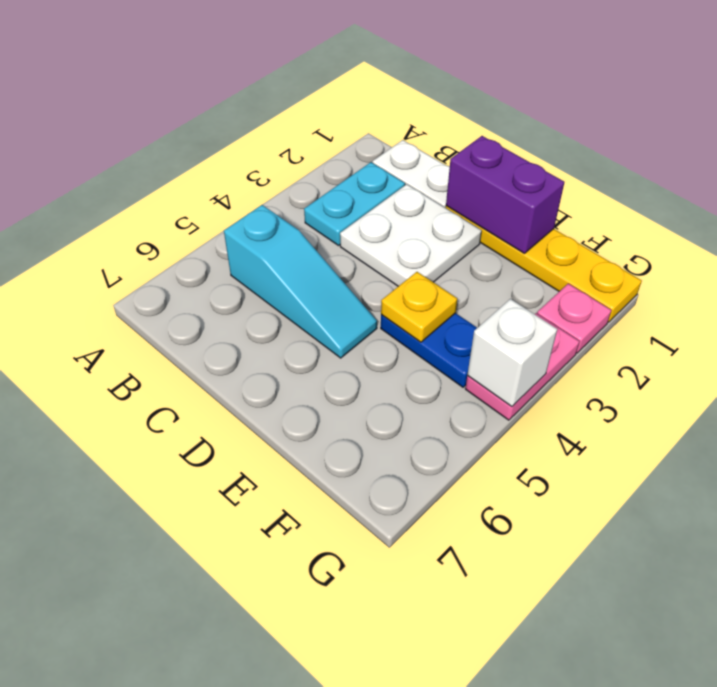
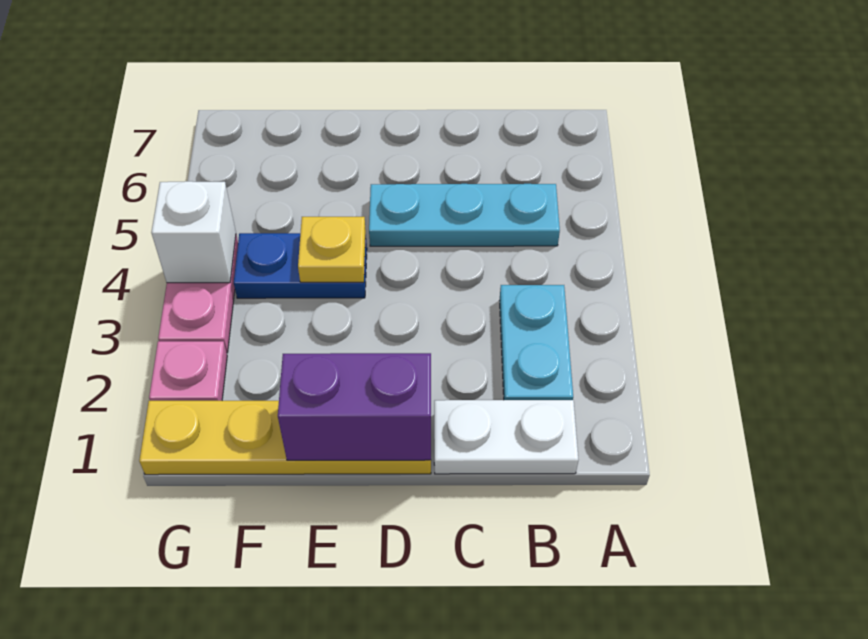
cyan 1x3 slope [224,205,377,358] -> cyan 1x3 plate [369,184,560,246]
white 2x2 plate [340,184,482,286] -> none

